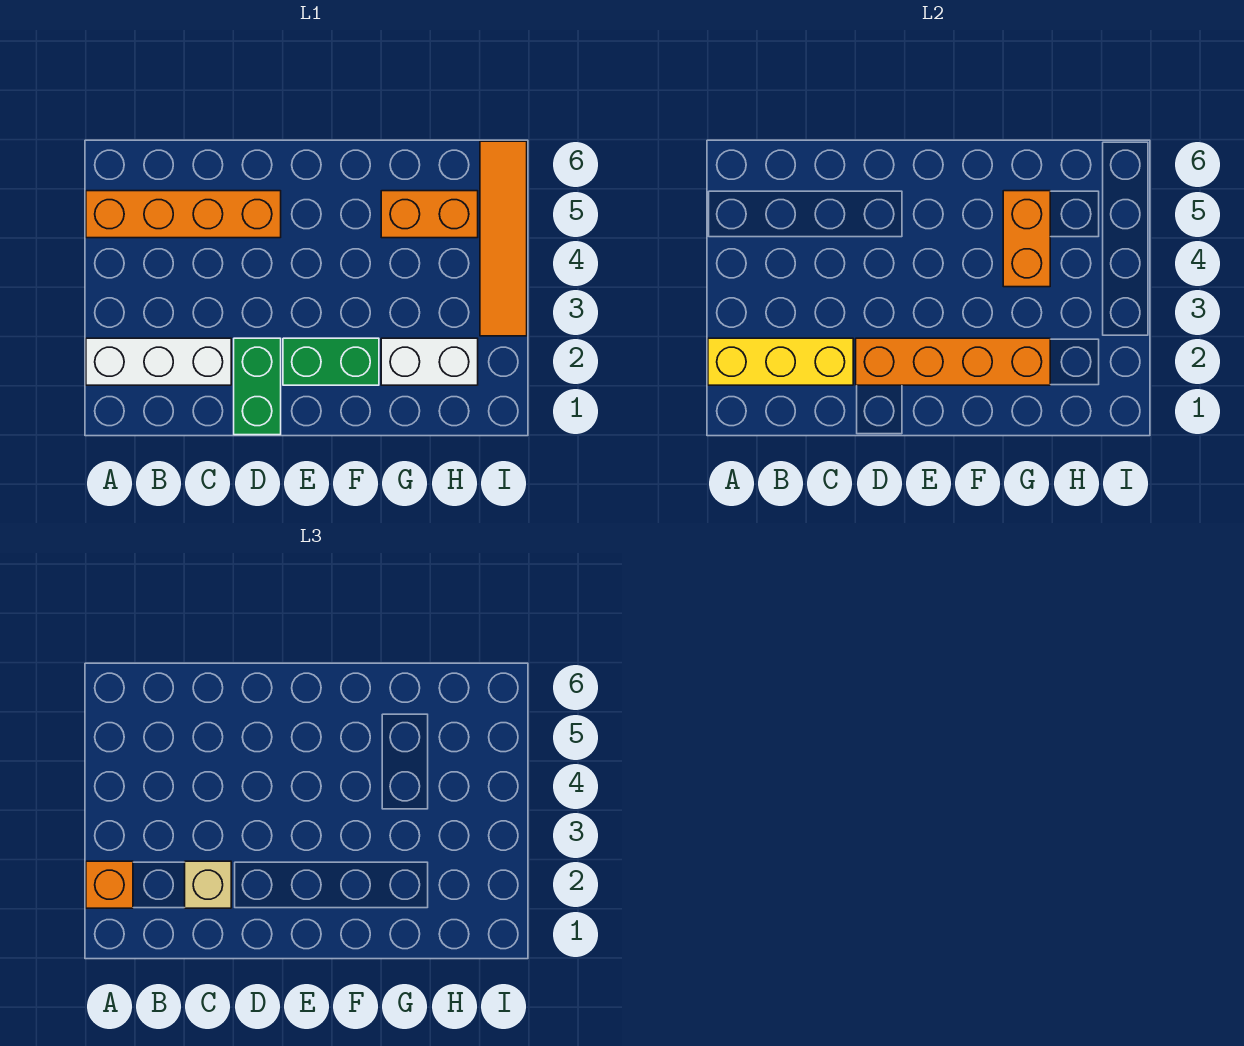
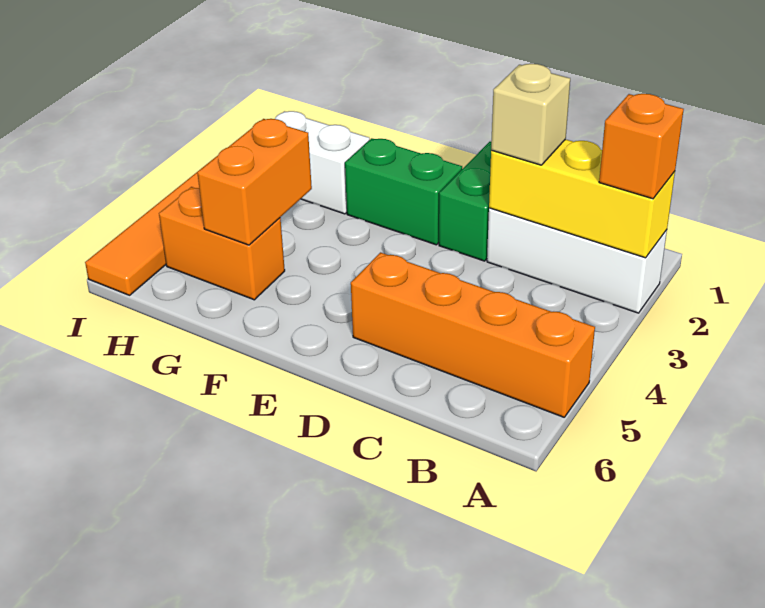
orange 1x4 brick [856,338,1050,385] -> none

